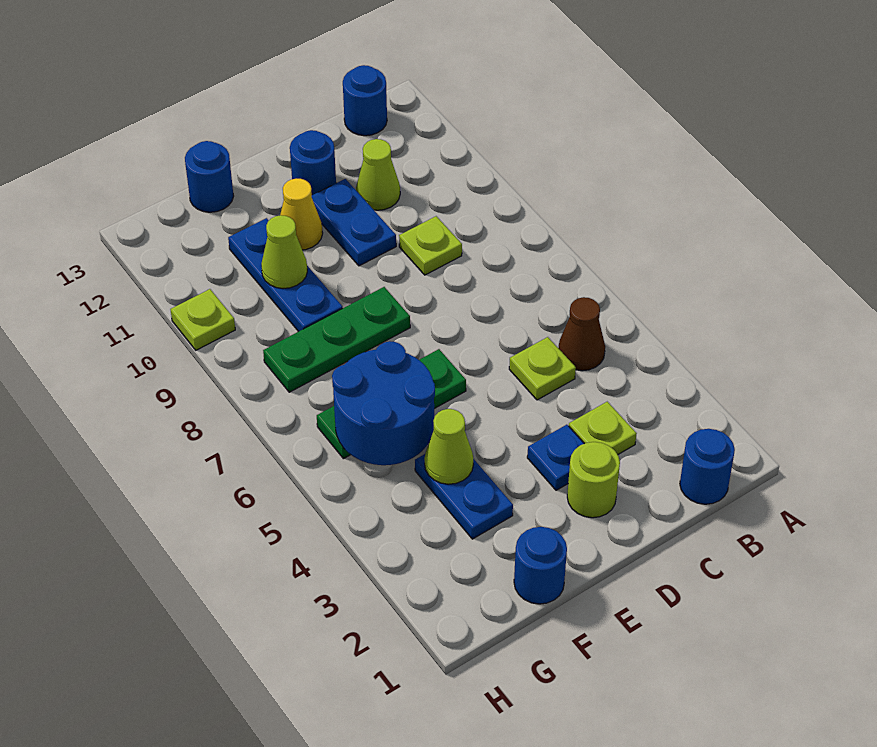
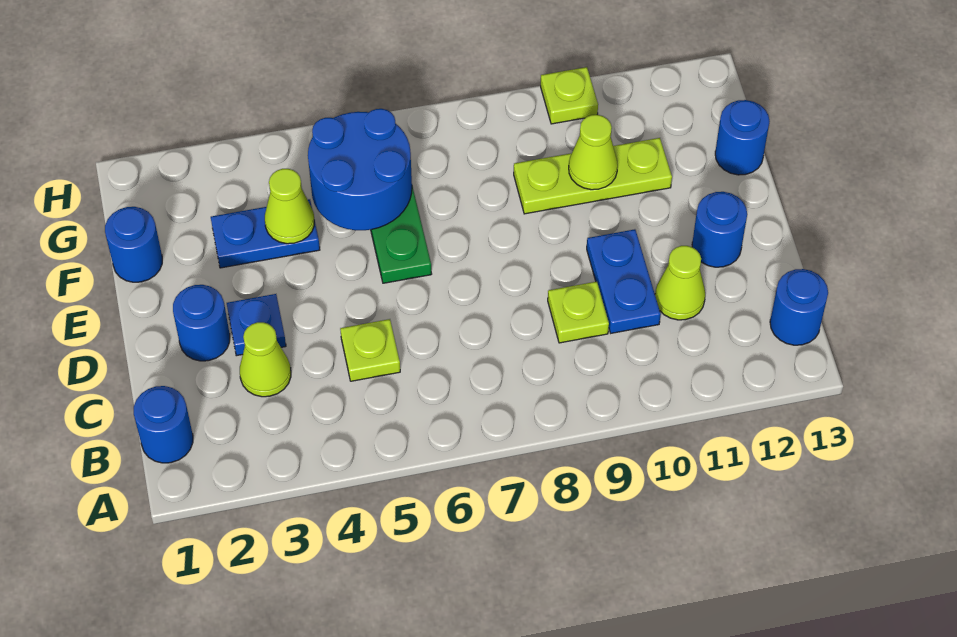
brown 1x1 cone [559,297,605,371] -> none
lime 1x1 plate [569,402,637,455] -> lime 1x1 cone [240,322,291,397]
lime 1x1 round brick [567,442,620,518] -> blue 1x1 round brick [173,285,230,361]
blue 1x2 plate [312,179,396,266] -> blue 1x2 plate turned to [587,229,661,333]
green 1x3 plate [263,287,410,392] -> none
yellow 1x1 cone [280,179,323,250] -> none
blue 1x3 plate [228,218,343,332] -> lime 1x3 plate [514,138,672,214]

